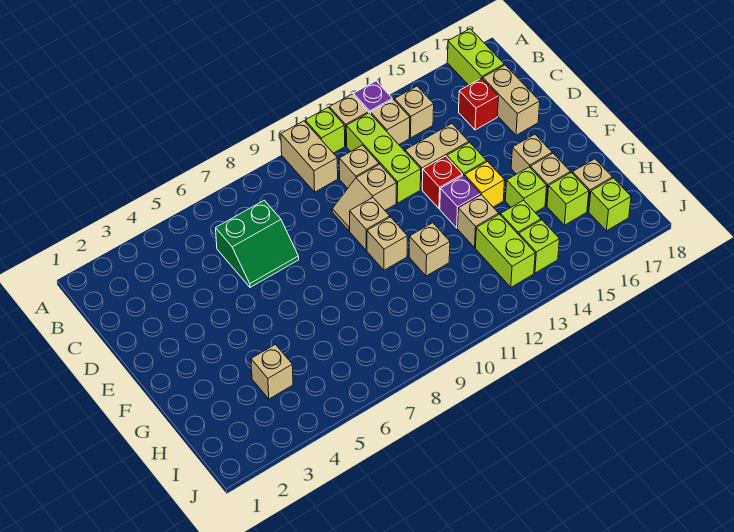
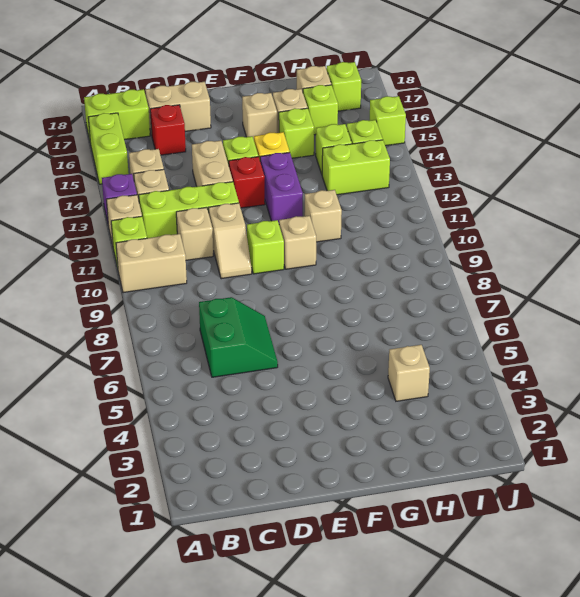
none -> lime 1x2 brick [88,113,129,184]
tan 1x1 brick [350,198,390,250] -> lime 1x1 brick [247,220,284,274]
purple 1x1 brick [440,175,481,228] -> purple 1x2 brick [260,152,303,223]
tan 1x1 brick [458,195,499,247] -> none
none -> lime 1x1 brick [369,96,406,146]

